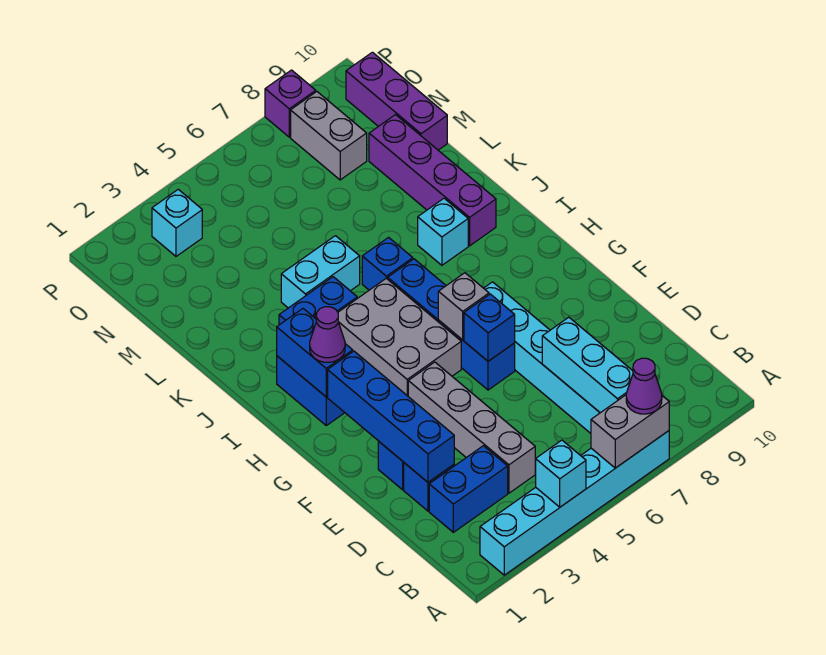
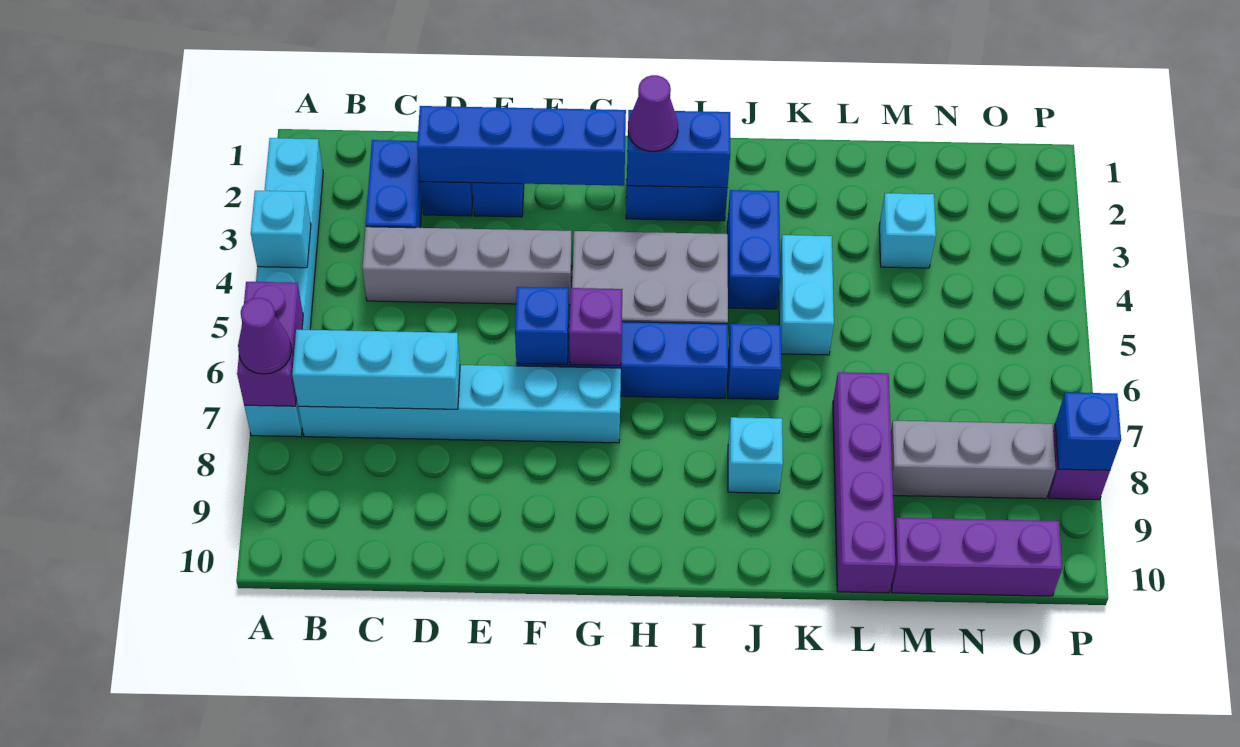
grey 1x2 brick [591,395,669,468] -> purple 1x2 brick [237,282,303,406]
grey 1x1 brick [438,273,489,340] -> purple 1x1 brick [570,288,623,365]
purple 1x4 brick [369,115,496,246] -> purple 1x4 brick turned to [833,372,895,593]
grey 1x2 brick [291,92,367,180] -> grey 1x3 brick [891,421,1056,499]
cyan 1x1 brick [152,189,202,256] -> cyan 1x1 brick moved to [879,193,936,268]
none -> blue 1x1 brick [1055,392,1121,470]

